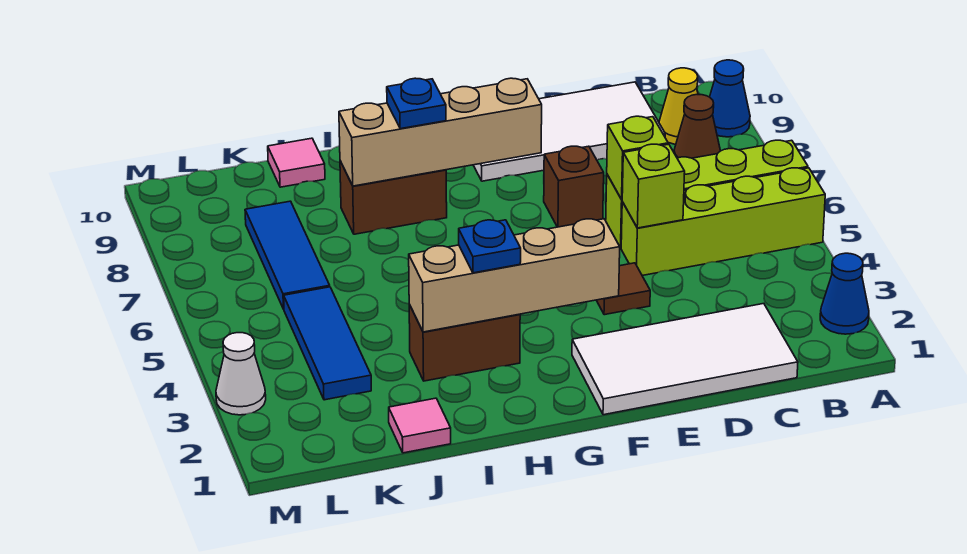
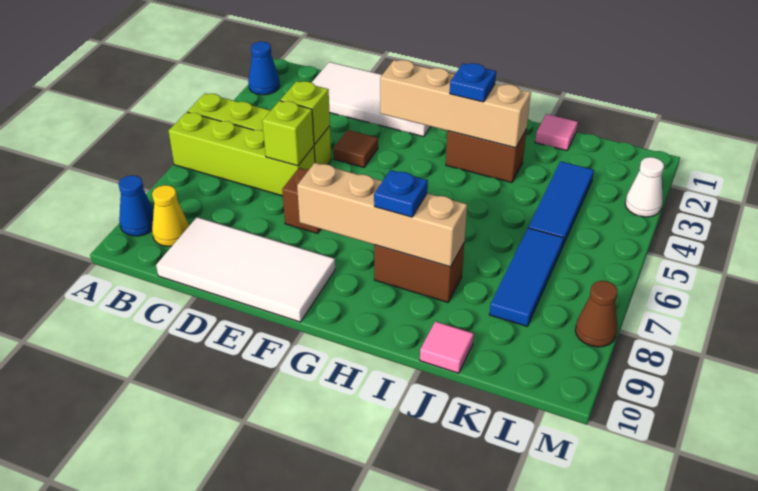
brown 1x1 cone [674,95,720,158] -> brown 1x1 cone moved to [575,281,617,347]

